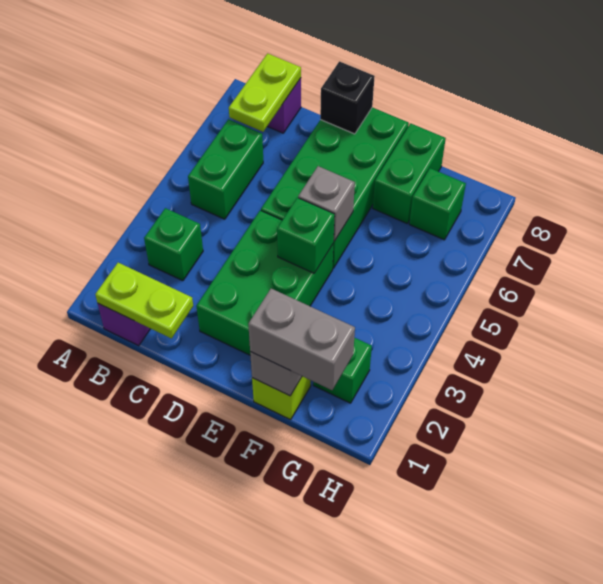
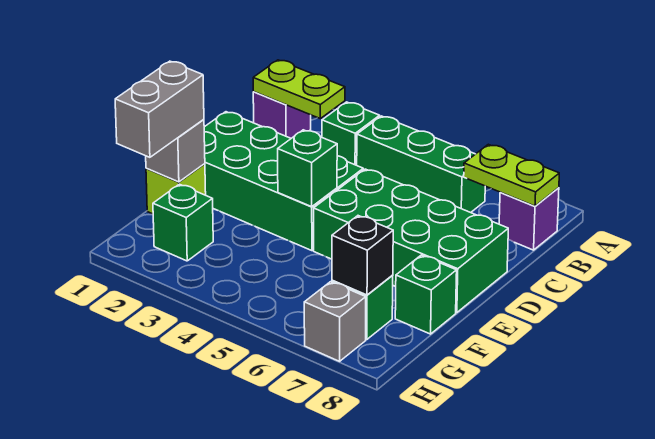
lime 1x2 plate [95,263,193,338] -> lime 1x2 plate turned to [253,60,345,118]
green 1x2 brick [188,119,263,219] -> green 1x3 brick [357,116,485,213]
green 2x3 brick [196,210,333,355] -> green 2x4 brick [204,112,363,251]
black 1x1 brick [320,61,375,134] -> black 1x1 brick moved to [332,216,393,295]
grey 1x1 brick [298,166,355,241] -> grey 1x1 brick moved to [304,282,366,361]
green 1x2 brick [373,123,446,223] -> green 1x1 brick [395,255,457,334]

